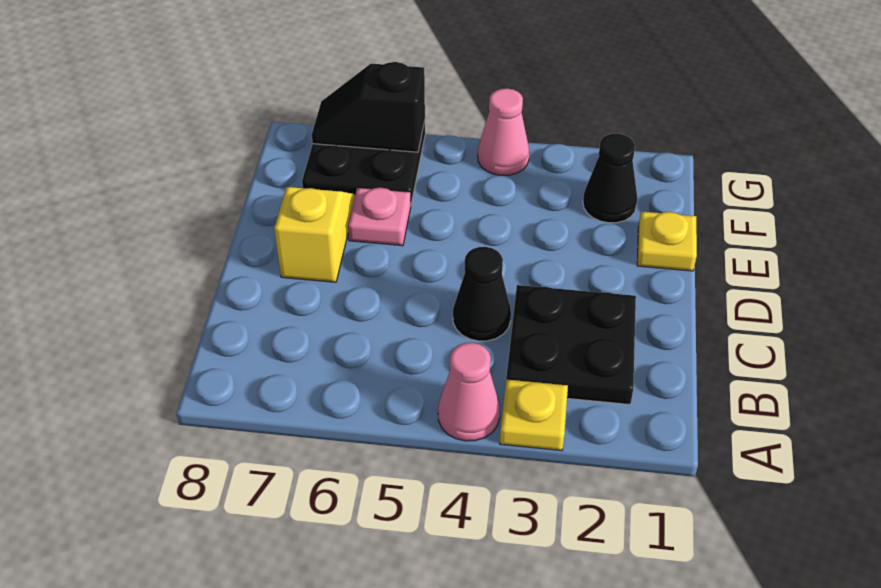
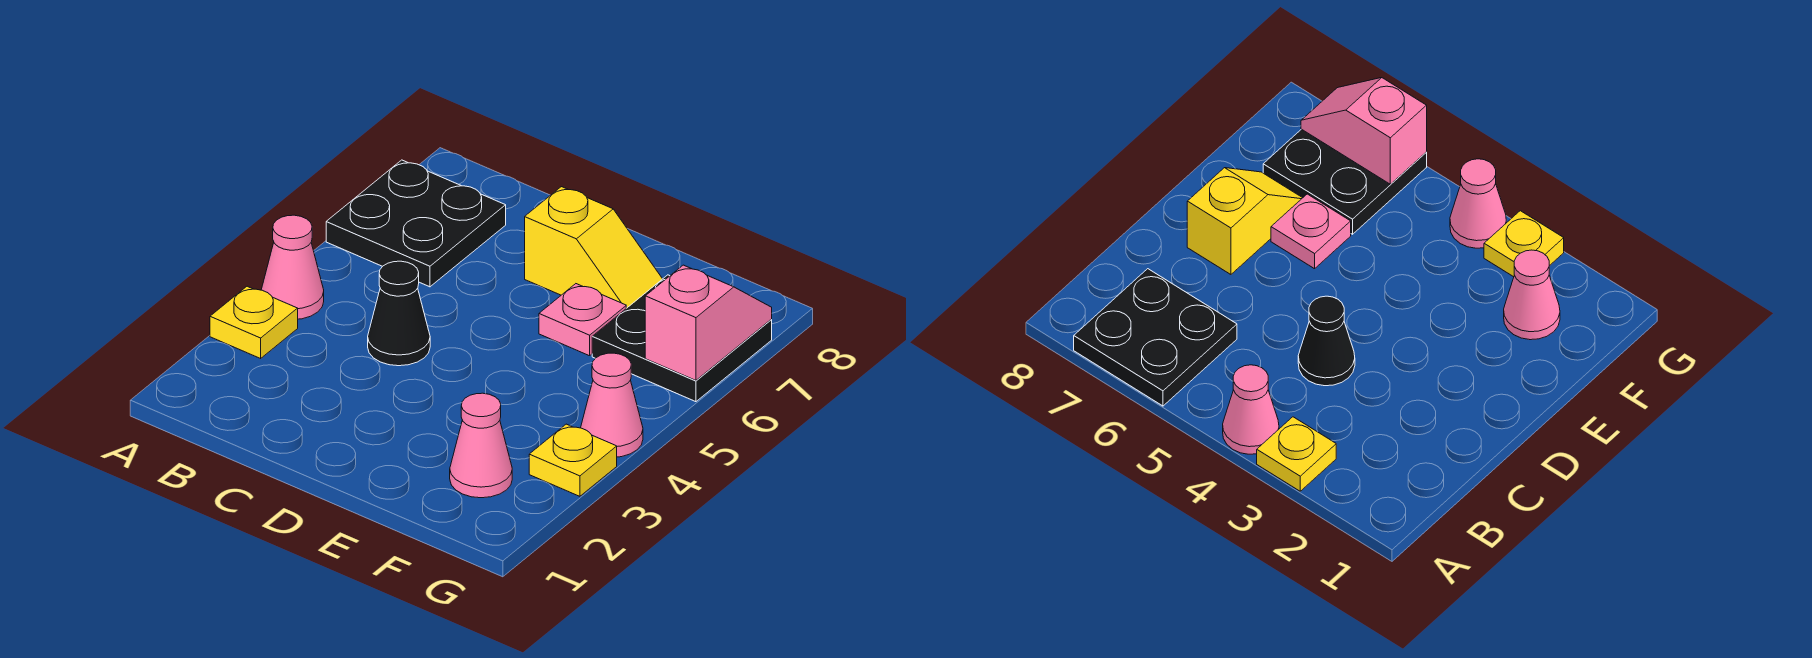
black 2x2 plate [506,285,636,405] -> black 2x2 plate moved to [326,160,506,287]
yellow 1x1 plate [637,211,697,271] -> yellow 1x1 plate moved to [529,424,617,496]
black 1x1 cone [583,134,637,223] -> pink 1x1 cone [450,393,512,498]
black 1x2 slope [312,62,425,152] -> pink 1x2 slope [645,265,772,380]

